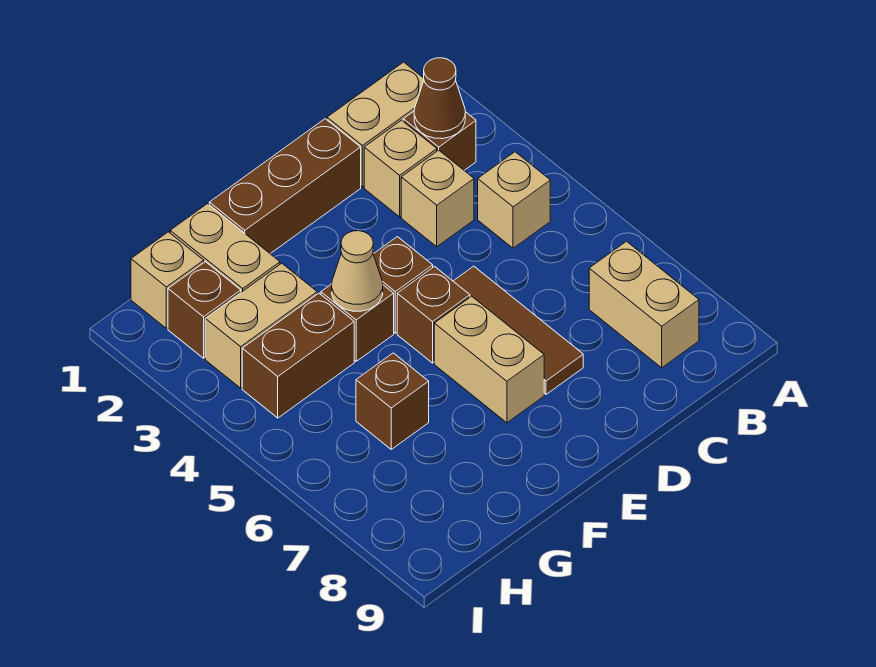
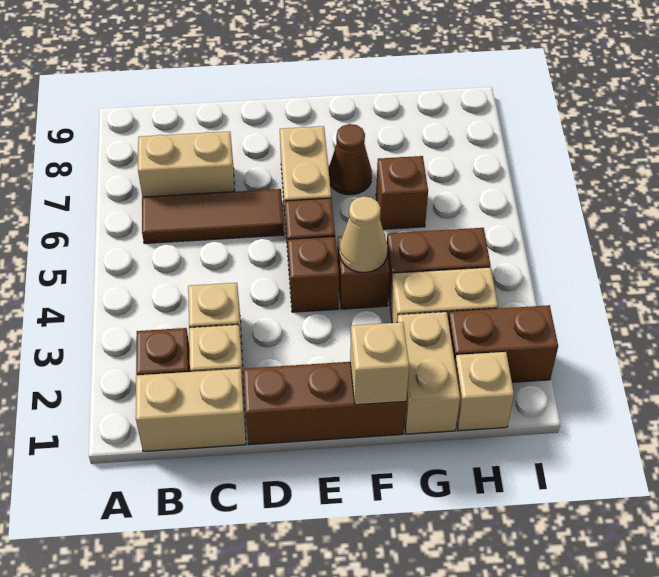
brown 1x1 cone [414,58,465,139] -> brown 1x1 cone moved to [329,124,372,195]
tan 1x1 brick [478,152,550,248] -> tan 1x1 brick moved to [350,322,409,405]
tan 1x2 brick [589,241,699,368] -> tan 1x2 brick turned to [138,131,235,197]
brown 1x3 tile [453,266,583,394] -> brown 1x3 tile turned to [142,189,284,244]
brown 1x1 brick [168,262,241,358] -> brown 1x2 brick [448,305,558,382]

